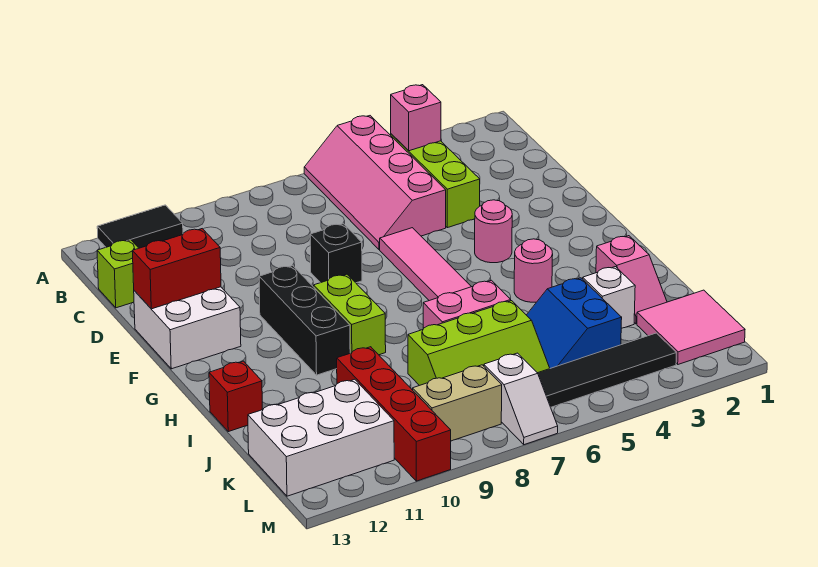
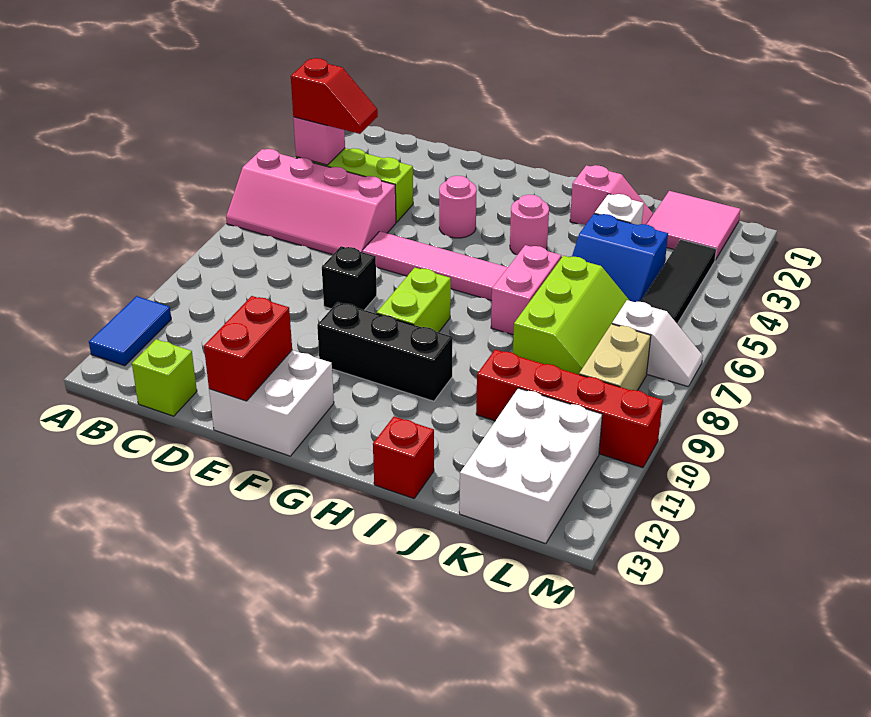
black 1x2 tile [97,205,183,248] -> blue 1x2 tile [89,296,171,366]
none -> red 1x2 slope [291,58,378,134]
lime 1x2 brick [314,274,386,355] -> lime 1x2 brick turned to [377,268,451,332]

